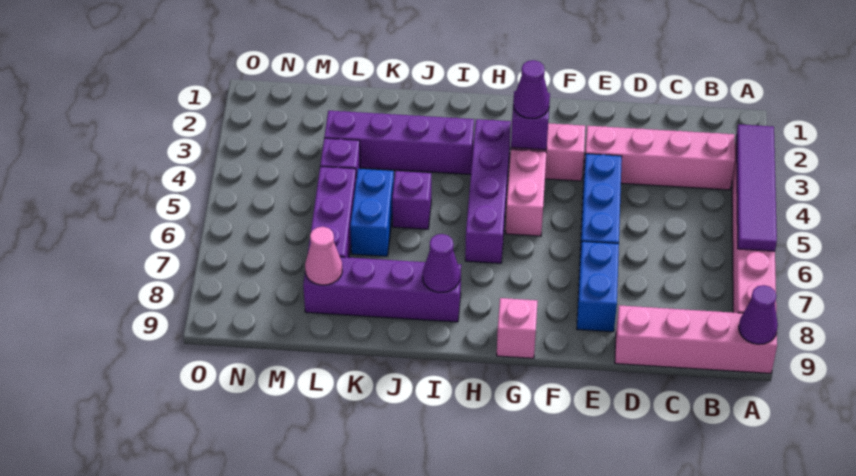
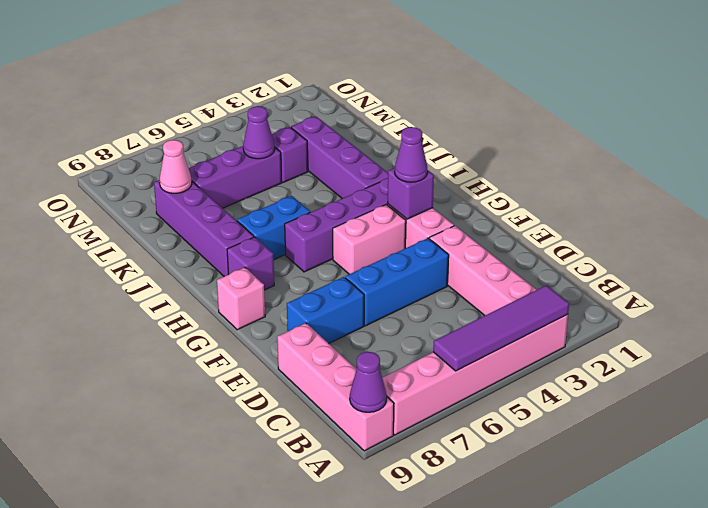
purple 1x1 cone [423,234,460,292] -> purple 1x1 cone moved to [243,106,275,159]
purple 1x1 brick [392,171,431,229] -> purple 1x1 brick moved to [227,237,274,290]
blue 1x2 brick [350,169,394,256] -> blue 1x2 brick moved to [237,196,310,259]

